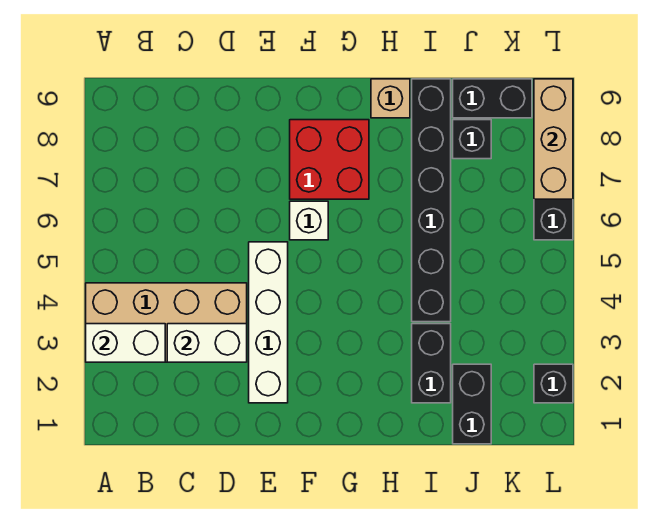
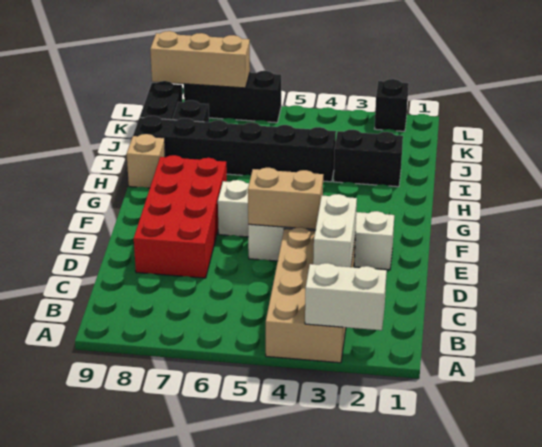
white 1x2 brick [86,324,165,362] -> white 1x2 brick turned to [305,263,387,330]
none -> tan 1x2 brick [248,168,323,229]
red 2x2 brick [290,120,369,199] -> red 2x4 brick [134,155,227,278]
black 1x2 brick [453,364,491,444] -> none

